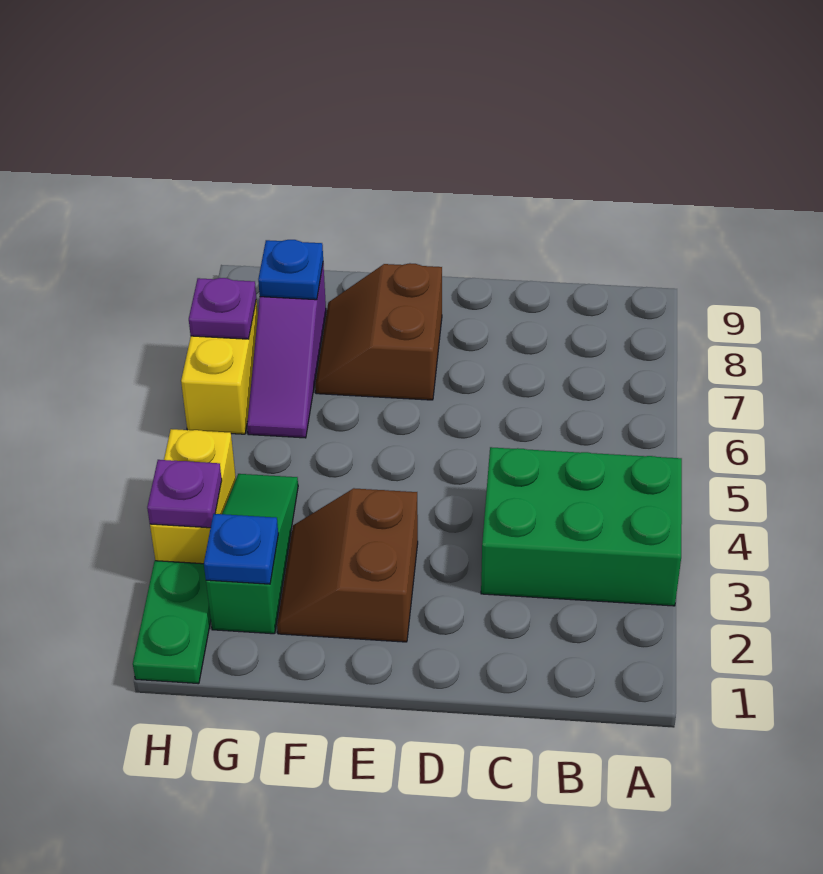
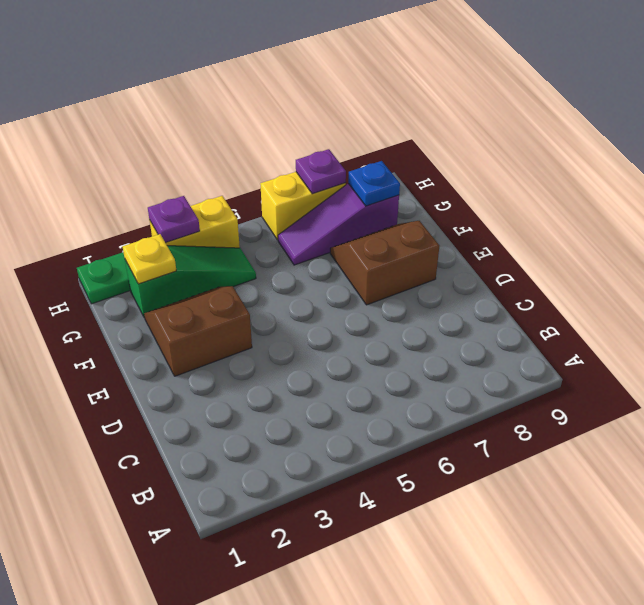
green 2x3 brick [481,447,682,606] -> none
blue 1x1 plate [204,514,278,584] -> yellow 1x1 plate [123,234,176,284]

